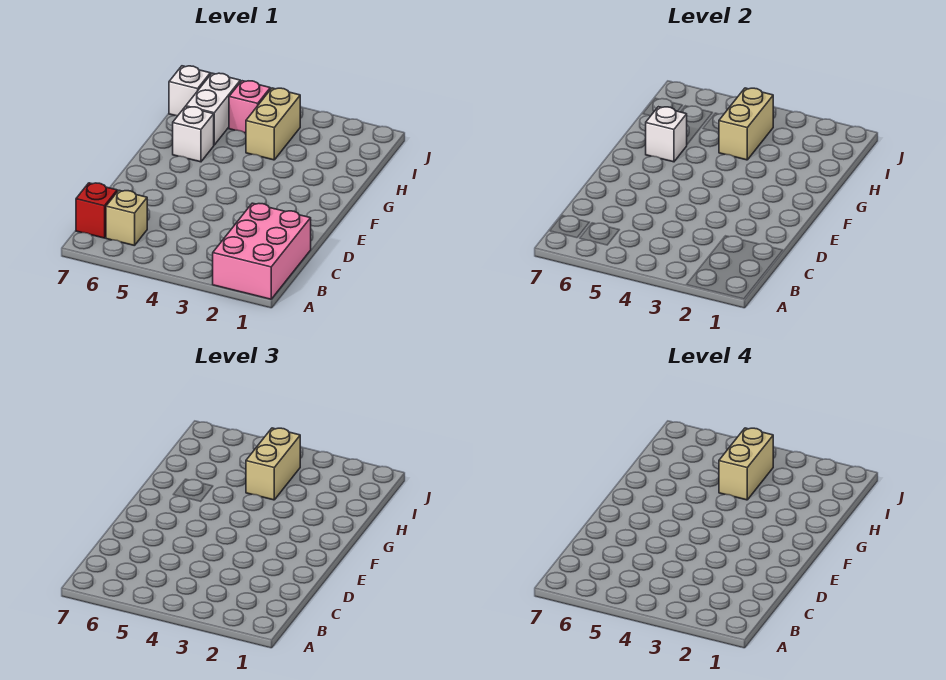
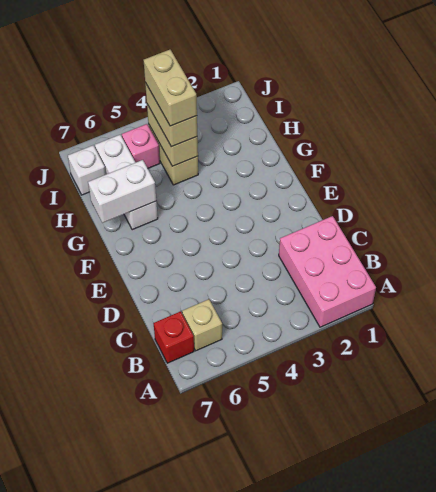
white 1x1 brick [646,107,687,162] -> white 1x2 brick [88,160,156,223]

